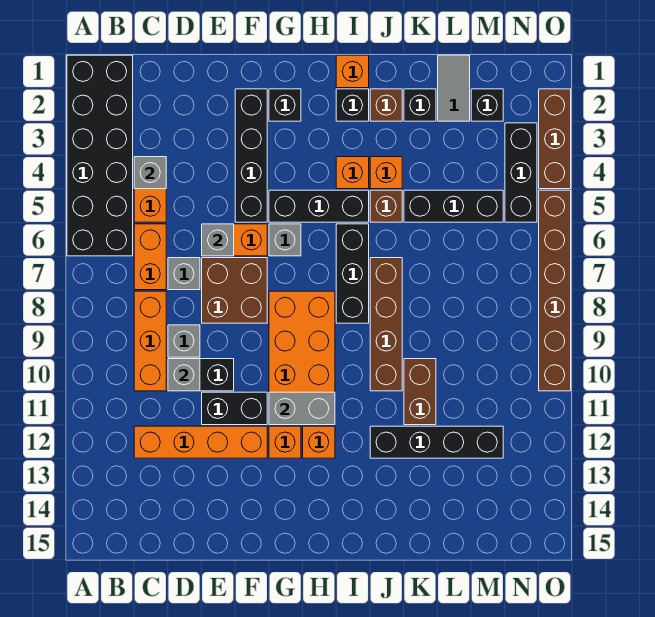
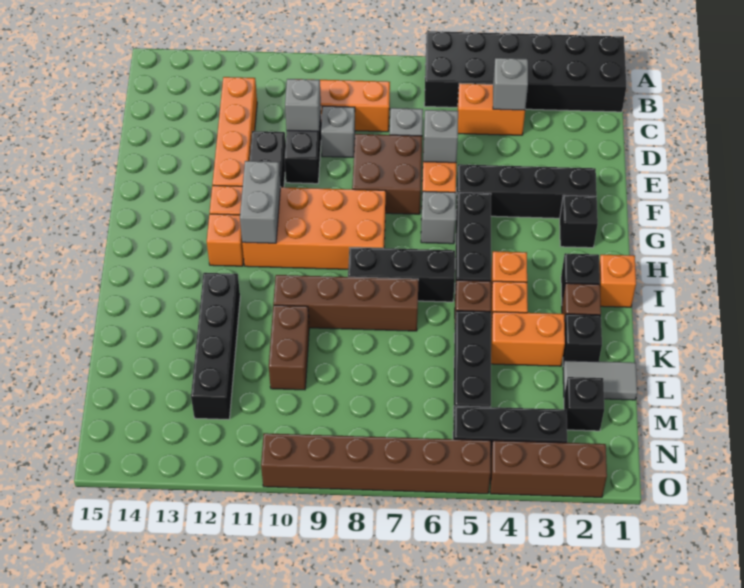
orange 1x2 brick [134,224,166,290] -> orange 1x2 brick moved to [491,312,565,366]
brown 1x2 brick [404,359,436,425] -> brown 1x2 brick turned to [269,305,309,390]

